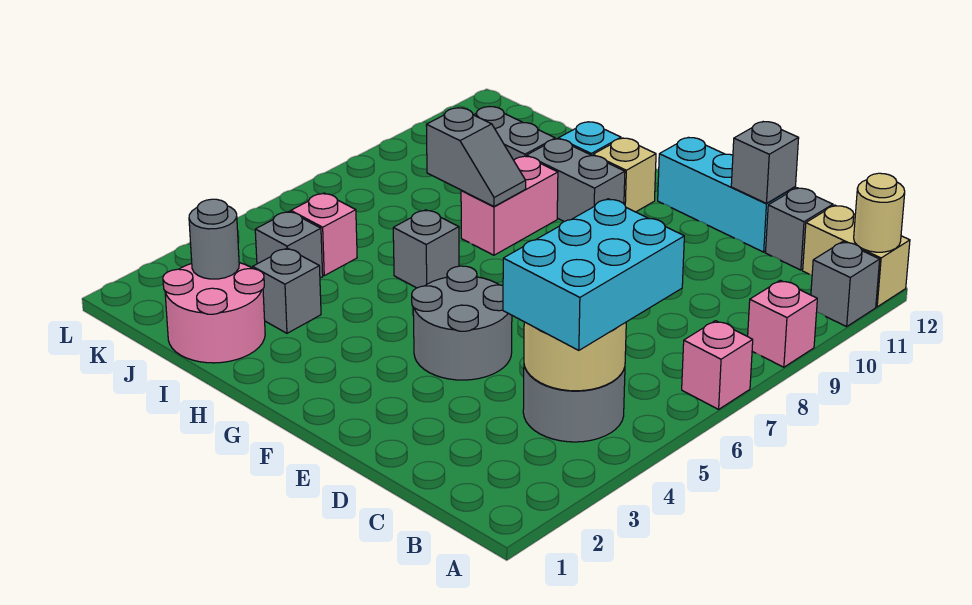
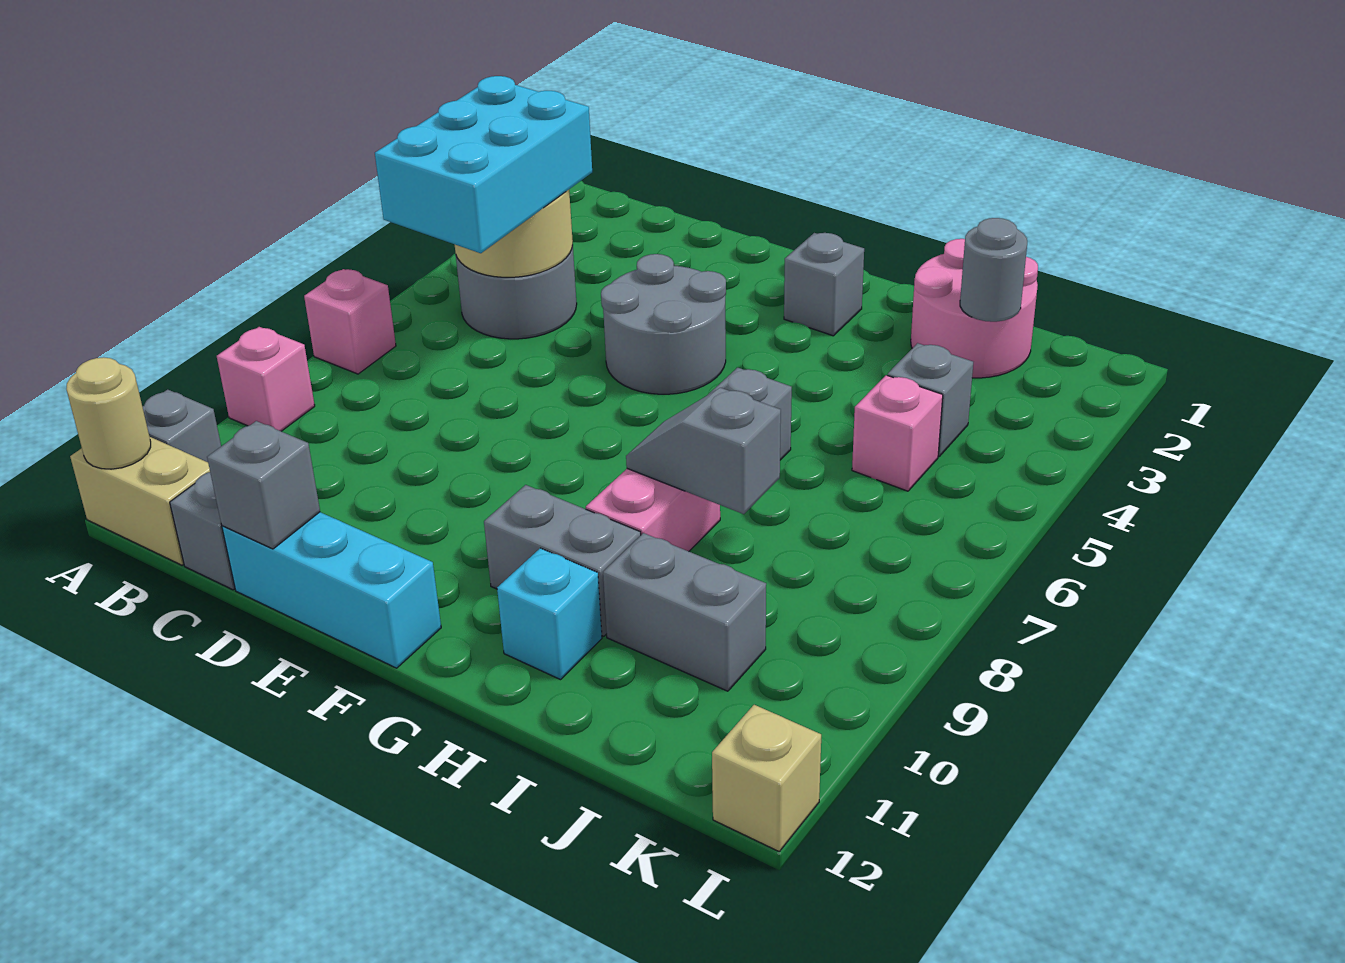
tan 1x1 brick [593,138,656,212] -> tan 1x1 brick moved to [712,705,821,851]
grey 1x1 brick [253,248,321,333] -> grey 1x1 brick moved to [784,233,864,336]

